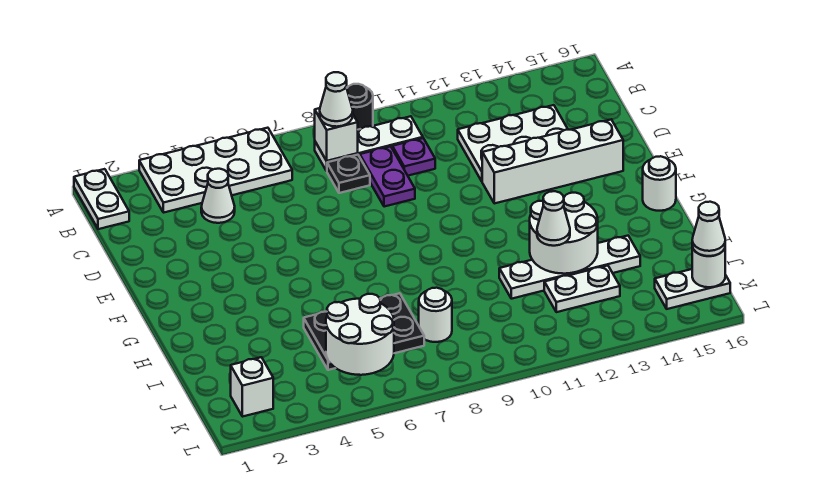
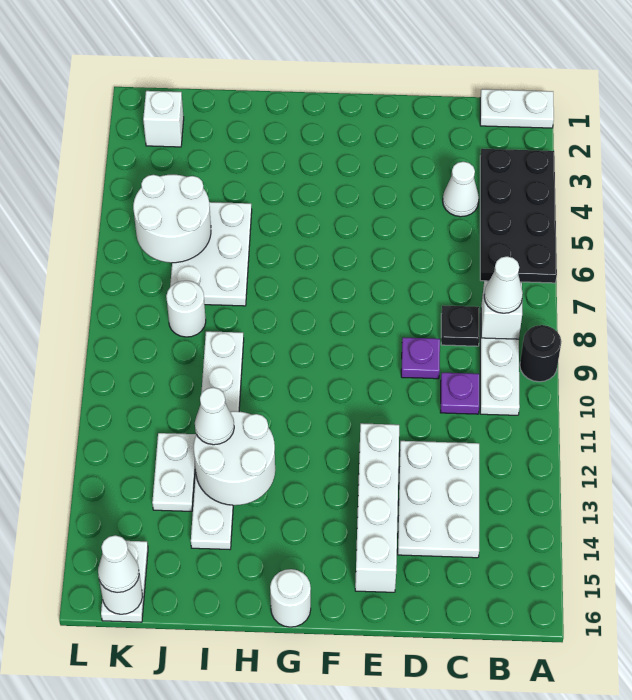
white 2x4 plate [139,128,292,213] -> black 2x4 plate [480,149,557,283]
purple 1x2 plate [360,146,415,207] -> purple 1x1 plate [401,337,440,379]
black 2x3 plate [304,293,424,370] -> white 2x3 plate [170,202,252,306]
white 1x4 plate [499,236,640,299] -> white 1x6 plate [191,331,244,550]

